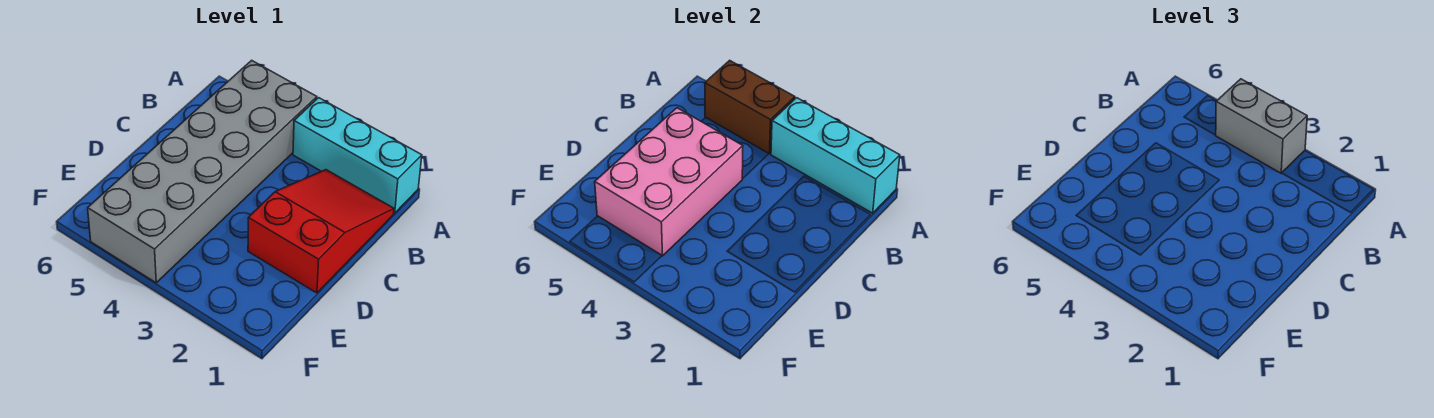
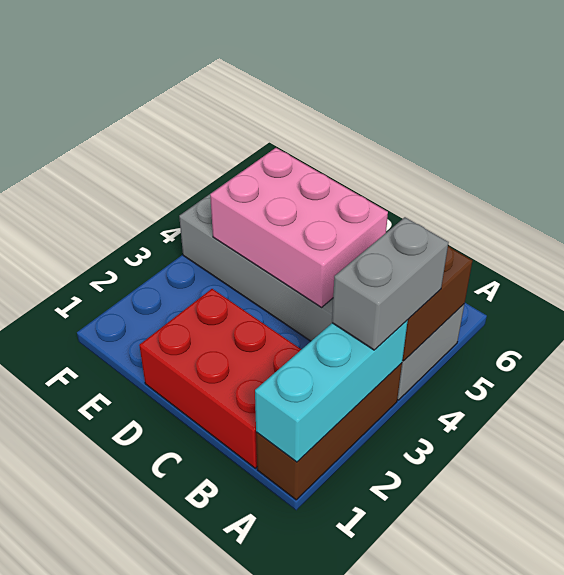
cyan 1x3 brick [293,98,422,213] -> brown 1x3 brick [256,363,402,500]
red 2x3 slope [248,170,394,293] -> red 2x3 brick [139,289,302,468]

